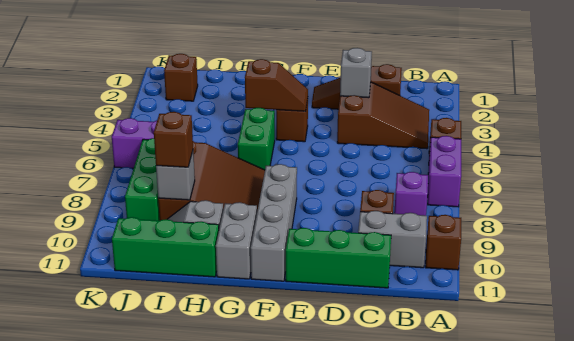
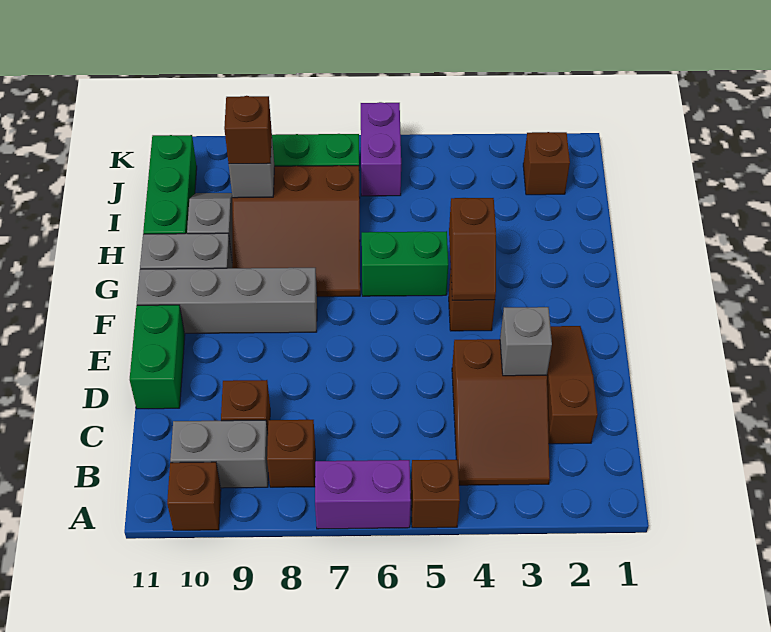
purple 1x1 brick [394,172,428,216] -> brown 1x1 brick [267,420,315,487]
grey 1x2 brick [358,211,427,268] -> grey 1x2 brick turned to [170,420,268,488]
green 1x3 brick [286,228,391,288] -> green 1x2 brick [130,305,185,409]

